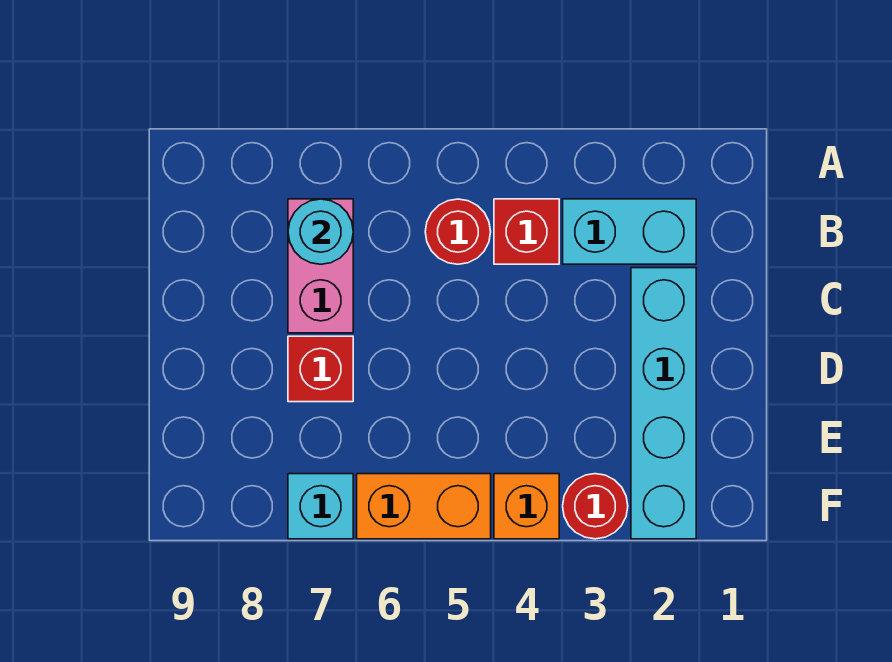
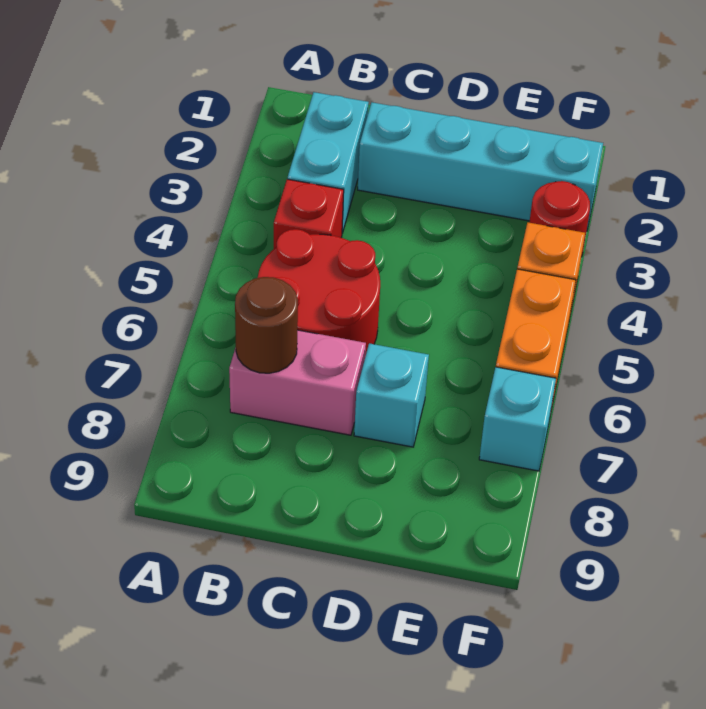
red 1x1 round brick [425,199,491,264] -> red 2x2 round brick [258,229,380,356]
cyan 1x1 round brick [288,199,353,264] -> brown 1x1 round brick [235,277,298,373]
red 1x1 brick [288,336,353,402] -> cyan 1x1 brick [354,343,429,447]

